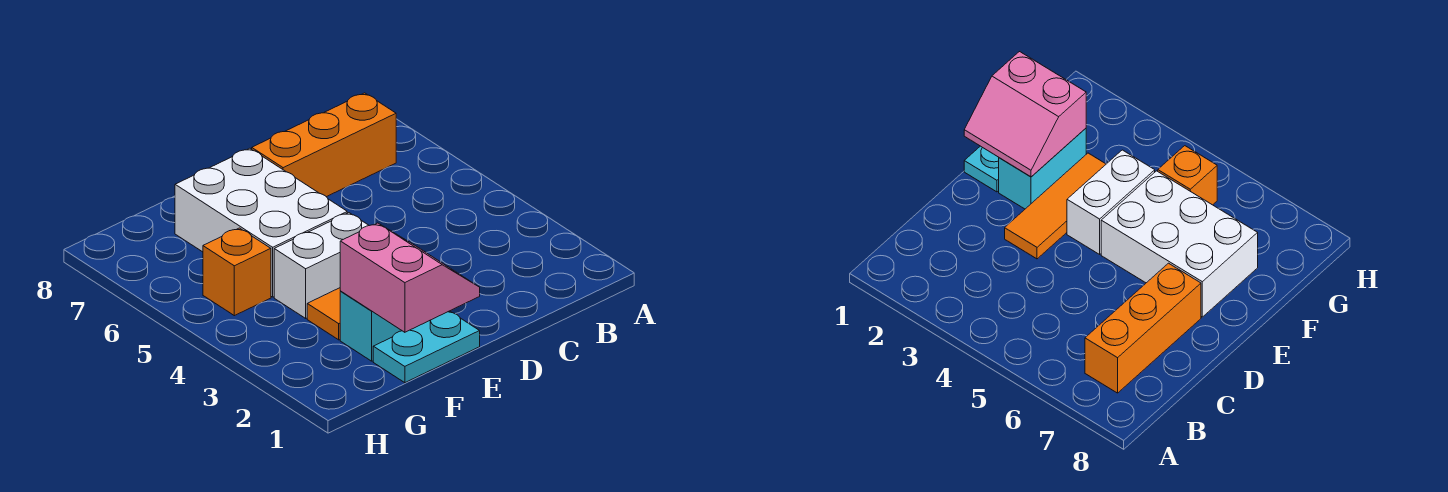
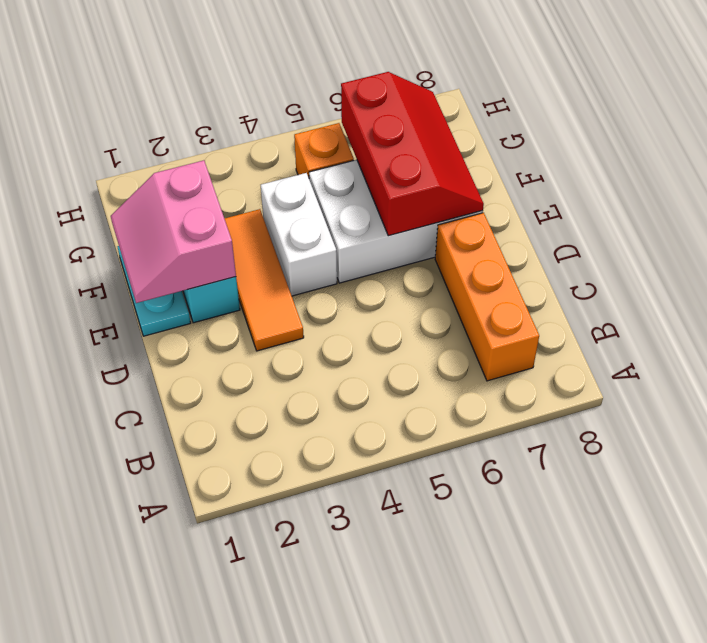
pink 2x2 slope [340,223,480,332] -> pink 2x2 slope turned to [111,160,236,303]
none -> red 2x3 slope [341,72,484,236]

